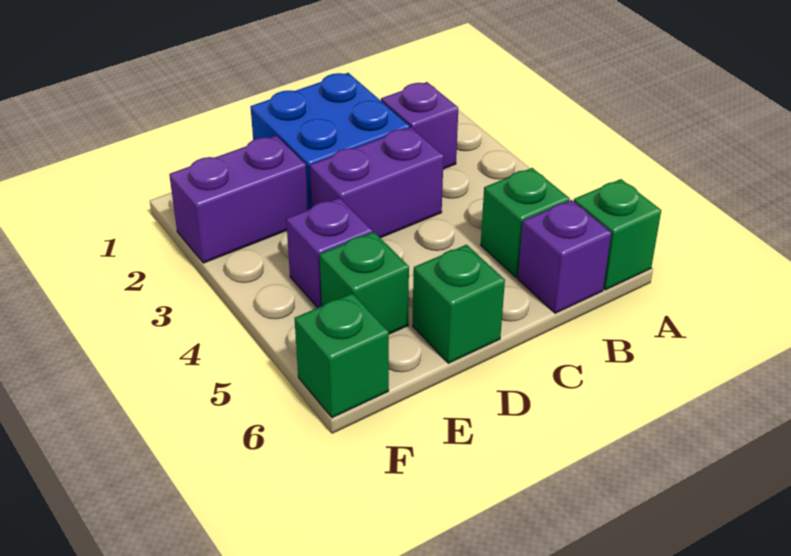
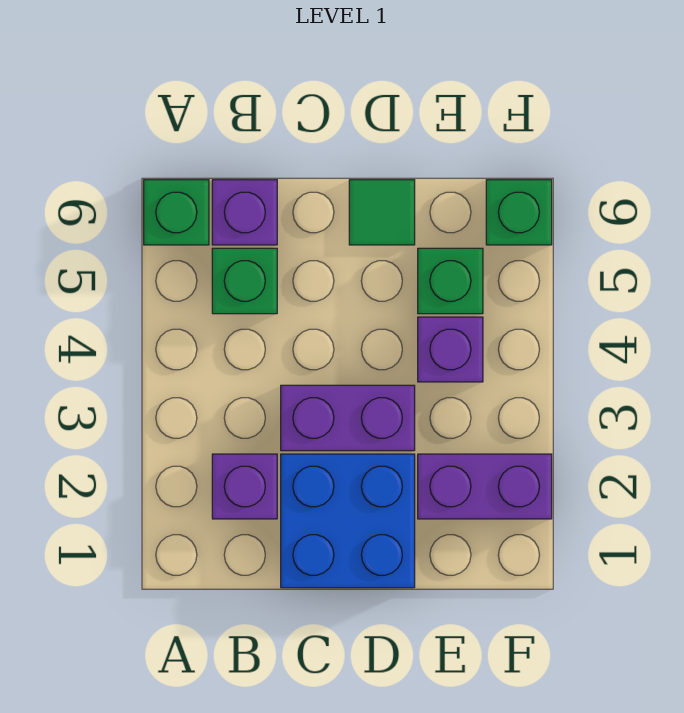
green 1x1 brick [413,245,505,363] -> green 1x1 tile [349,180,415,245]

